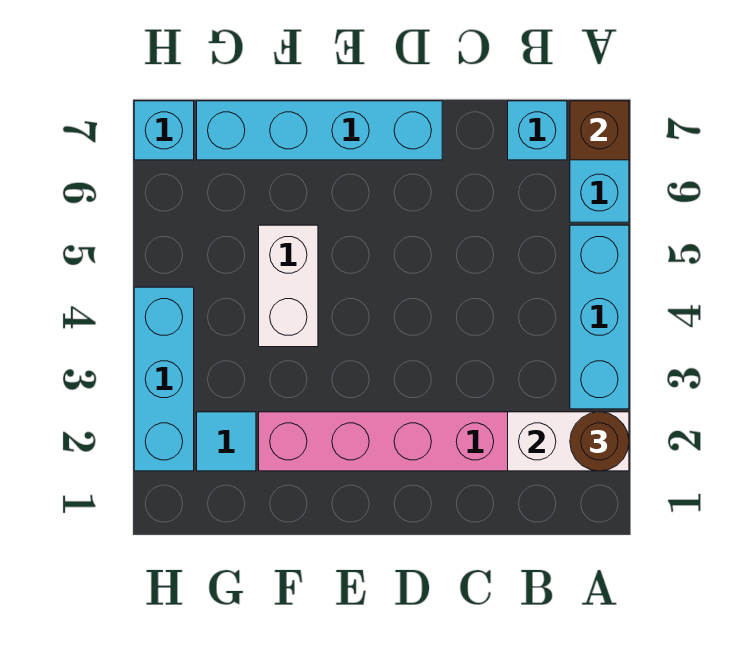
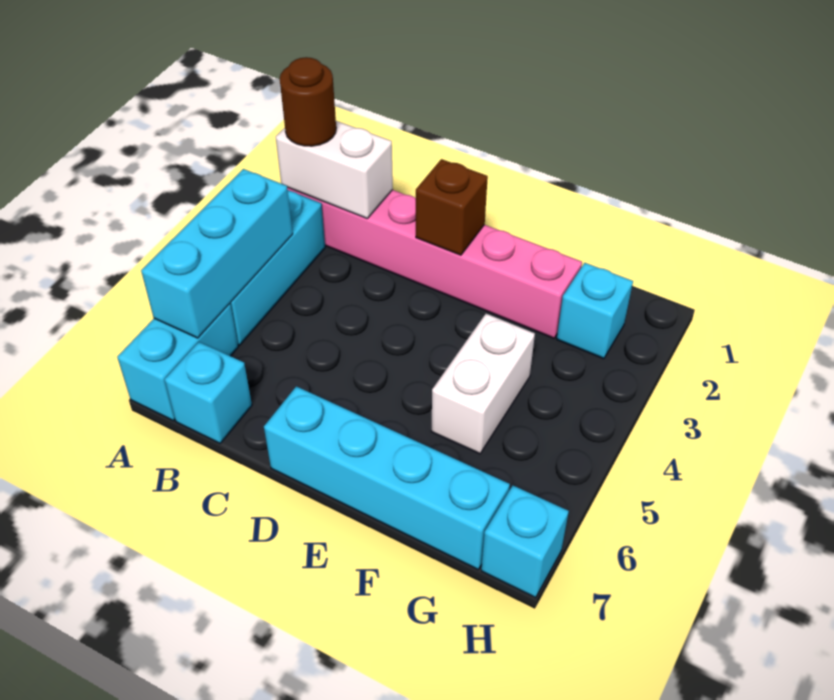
brown 1x1 brick [570,101,629,160] -> brown 1x1 brick moved to [416,159,488,255]
cyan 1x1 tile [197,412,256,471] -> cyan 1x1 brick [557,263,633,359]
cyan 1x3 brick [134,287,194,471] -> cyan 1x3 brick moved to [141,169,293,338]

